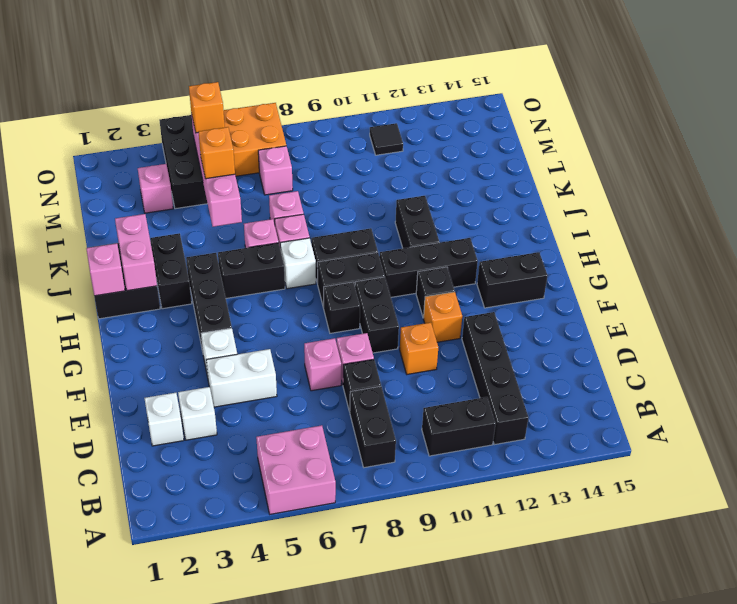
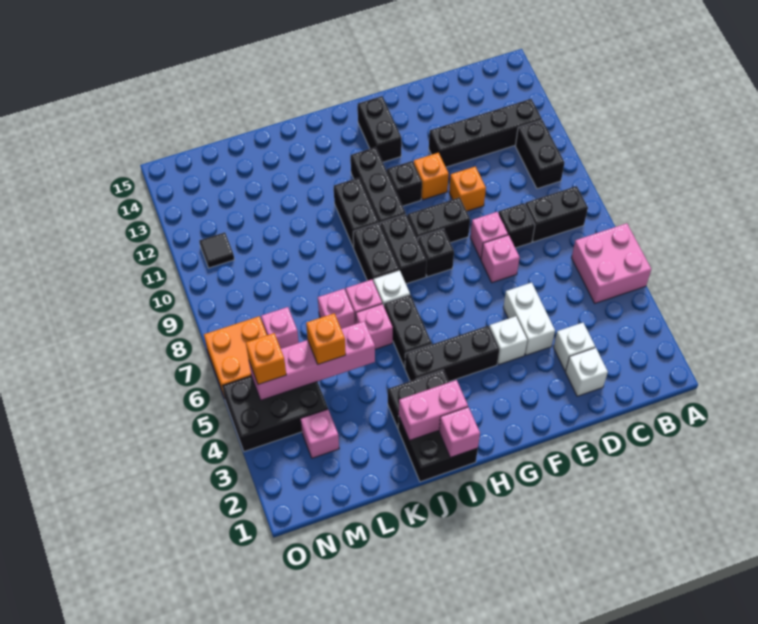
black 1x2 brick [395,196,439,248] -> black 1x2 brick turned to [334,178,379,248]

